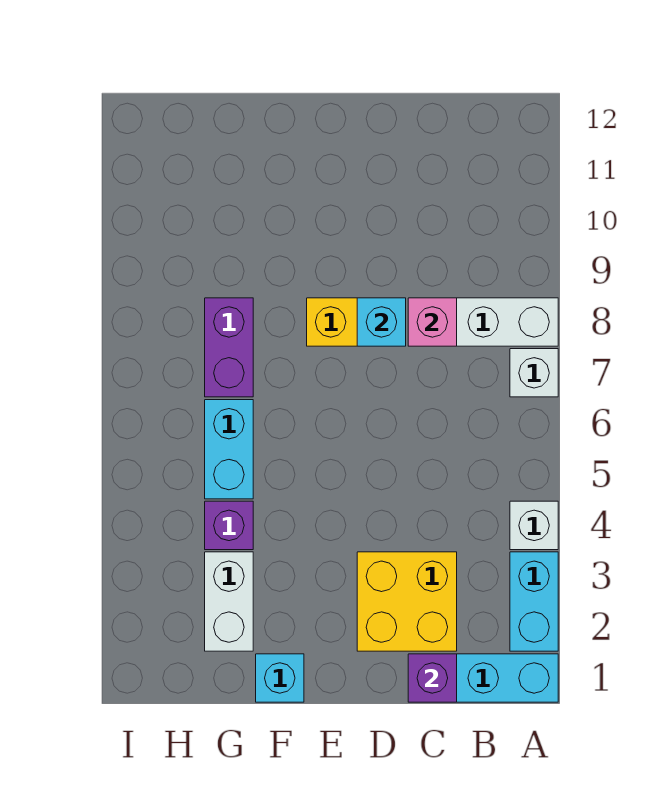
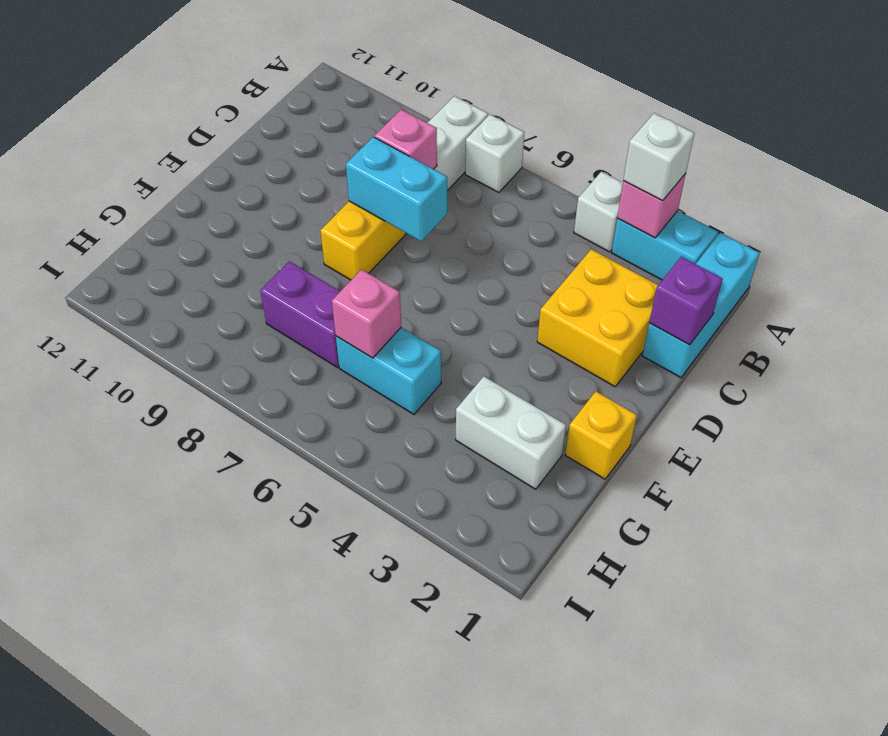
none -> pink 1x1 brick [617,173,686,238]
none -> white 1x1 brick [623,113,694,201]
cyan 1x1 brick [357,298,406,346] -> cyan 1x2 brick [346,137,447,241]
cyan 1x1 brick [256,654,304,702] -> yellow 1x1 brick [565,392,637,479]
purple 1x1 brick [205,501,253,550] -> none
none -> pink 1x1 brick [332,270,401,358]

